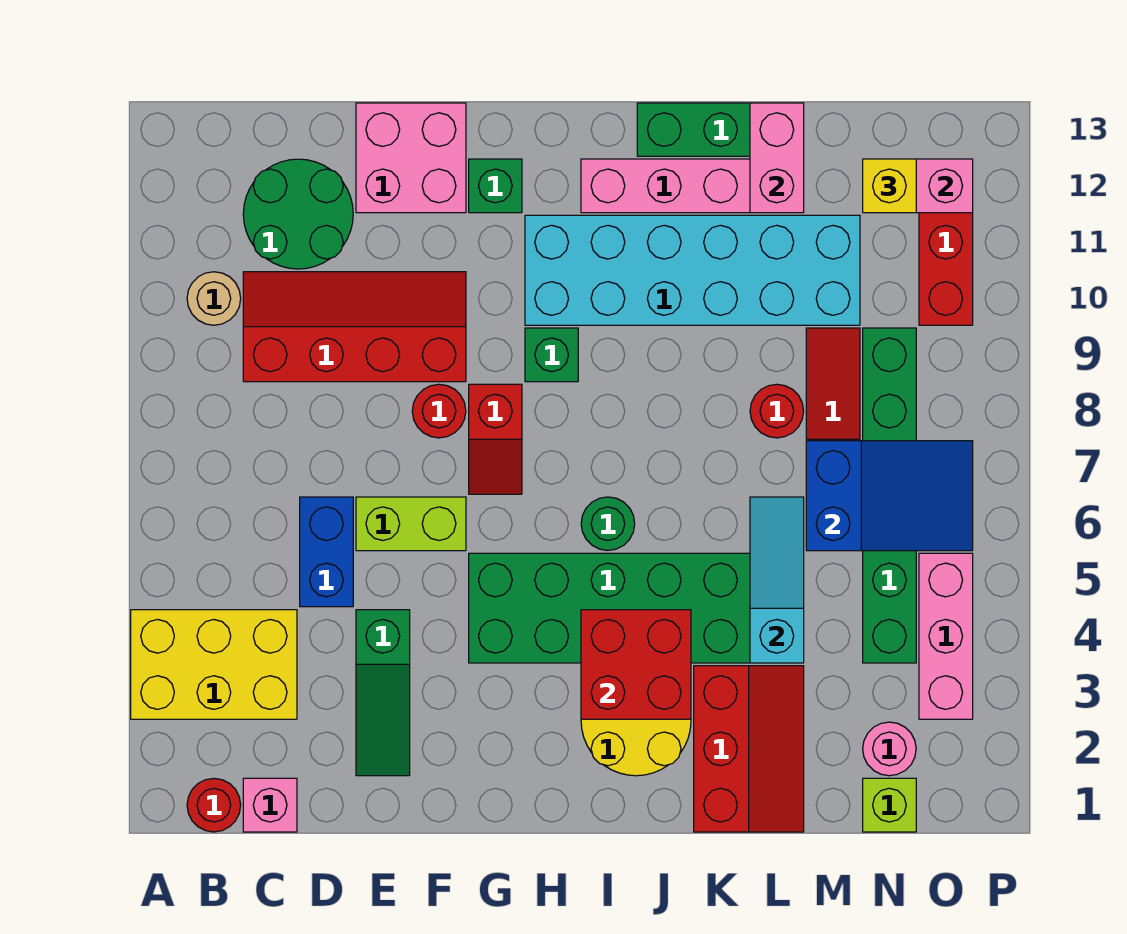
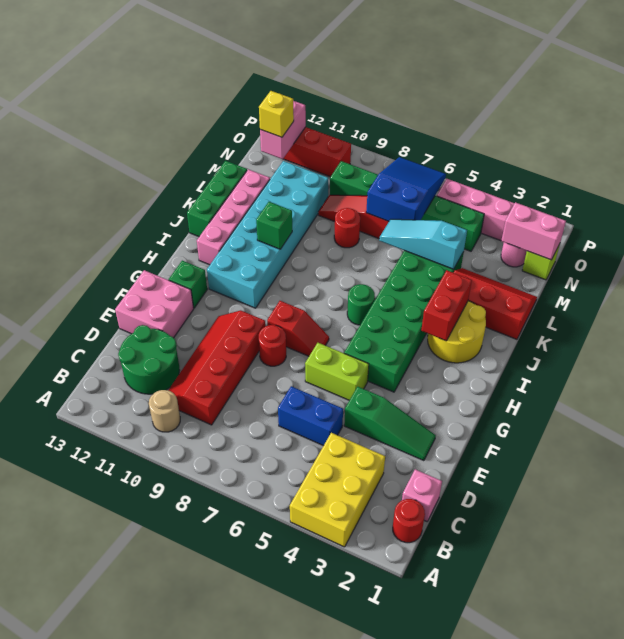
lime 1x2 brick [356,497,466,551] -> lime 1x2 brick turned to [305,343,369,400]
green 1x1 brick [525,328,578,382] -> green 1x1 brick moved to [256,202,292,249]
red 2x2 brick [581,610,691,719] -> red 1x2 brick [421,270,472,341]
pink 1x2 brick [750,103,804,213] -> pink 1x2 brick moved to [501,202,566,260]

